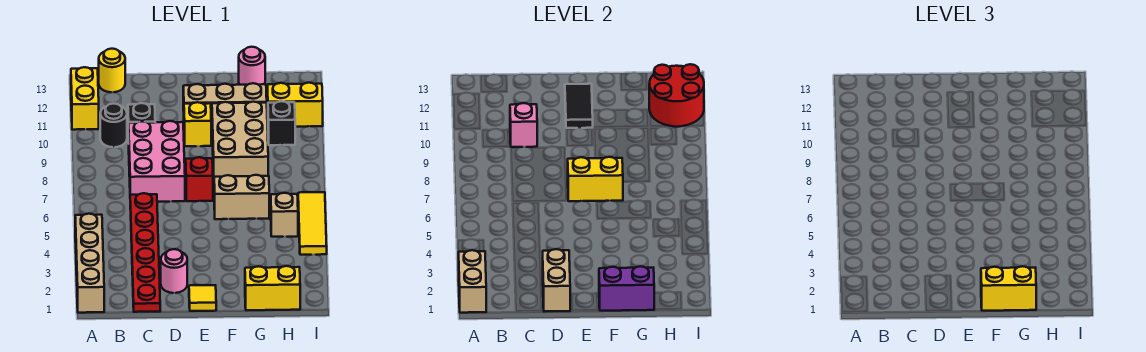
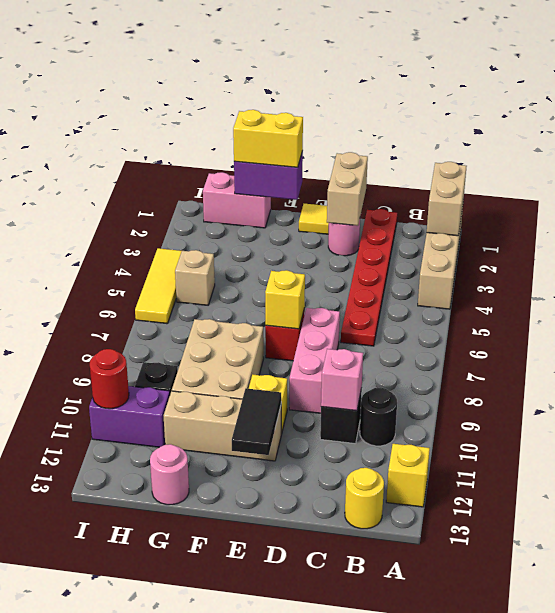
yellow 1x2 brick [71,67,99,130] -> yellow 1x1 brick [386,444,430,507]
pink 2x3 brick [129,121,185,202] -> pink 1x3 brick [289,308,340,413]
yellow 1x2 brick [568,157,623,201] -> yellow 1x1 brick [265,270,305,329]
tan 1x2 brick [214,175,269,219] -> none
yellow 1x2 brick [245,266,300,310] -> pink 1x2 brick [203,172,271,228]
yellow 1x2 brick [267,83,323,127] -> purple 1x2 brick [89,386,170,447]
red 2x2 round brick [649,64,704,127] -> red 1x1 round brick [90,349,129,409]

